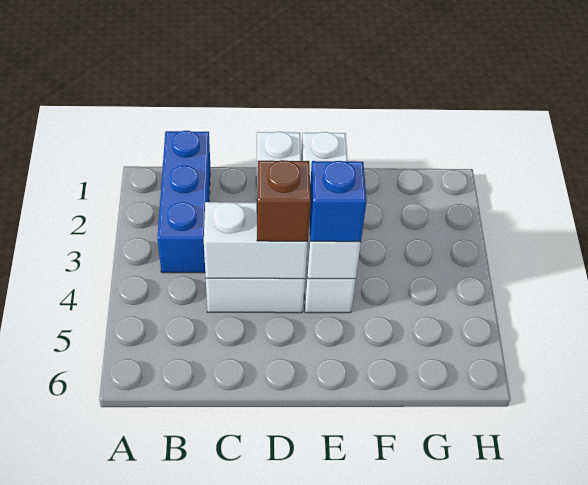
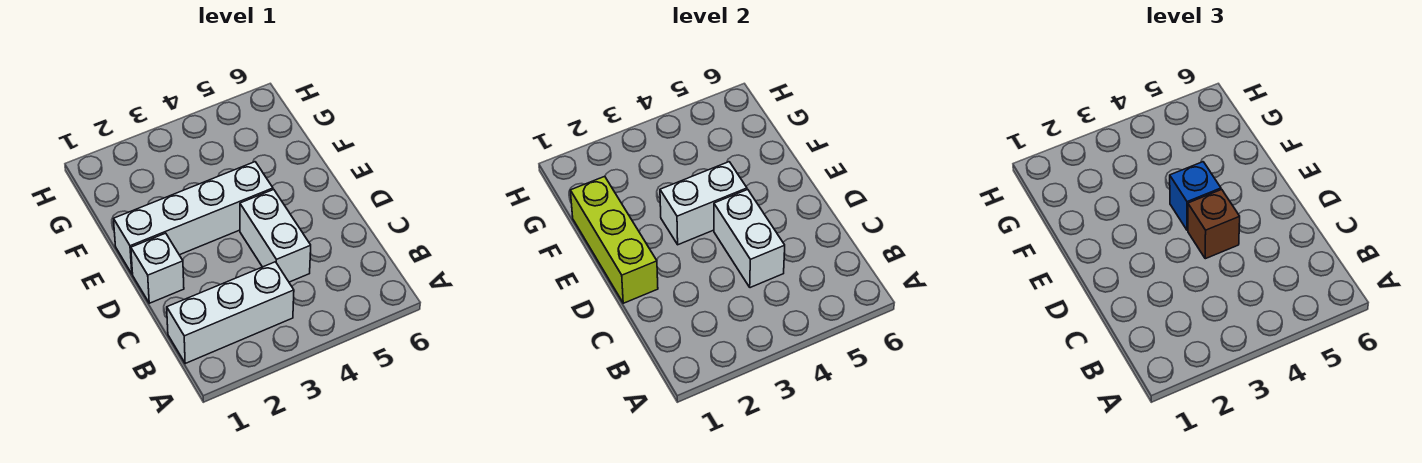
blue 1x3 brick [157,131,210,273] -> white 1x3 brick [167,262,294,363]
none -> lime 1x3 brick [570,176,658,303]

